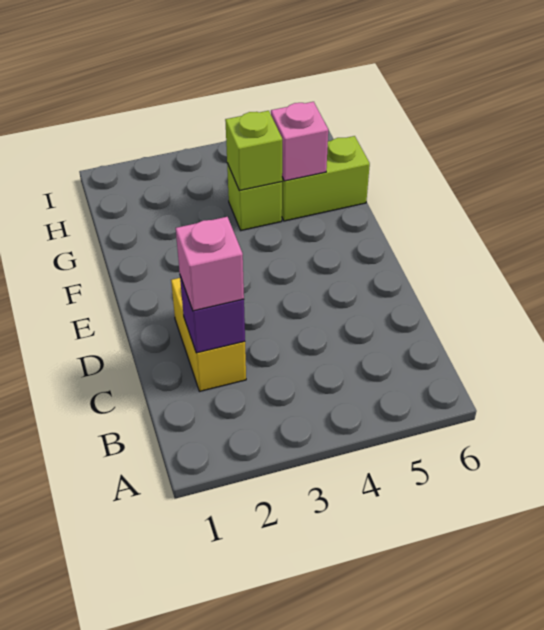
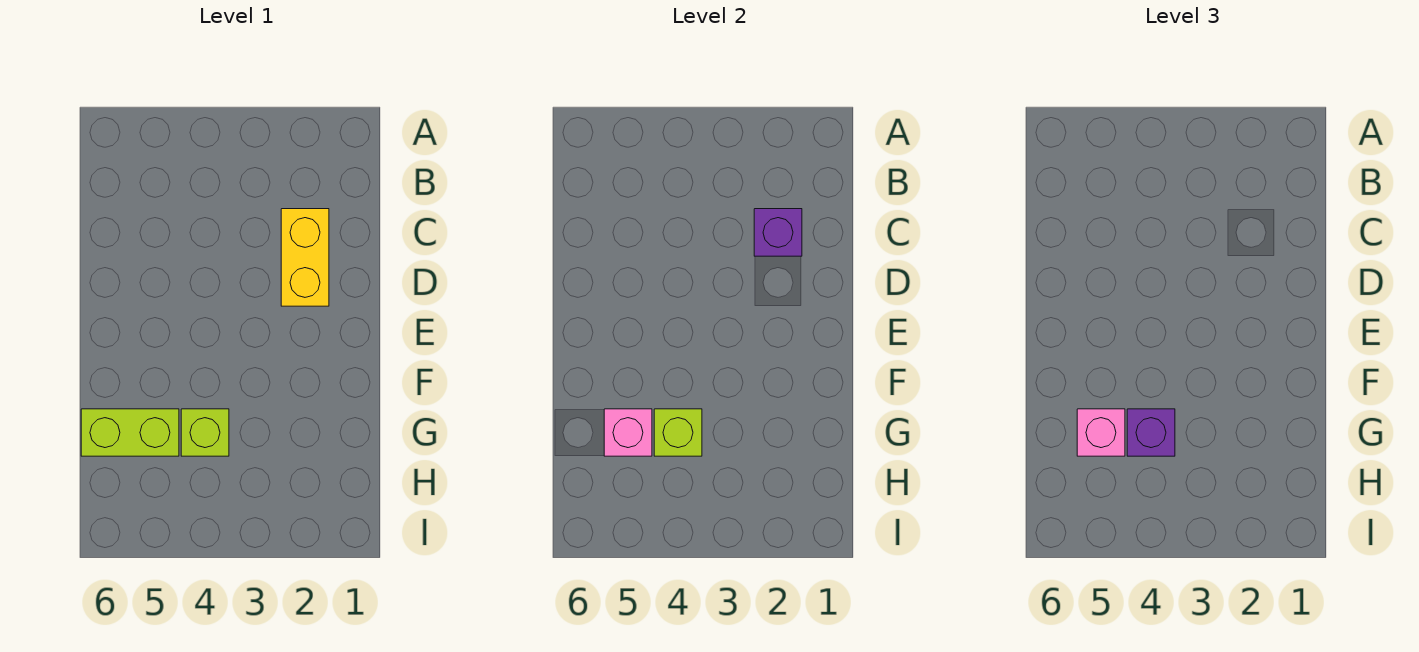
pink 1x1 brick [176,217,244,311] -> pink 1x1 brick moved to [1077,409,1125,456]
none -> purple 1x1 brick [1127,409,1175,456]

